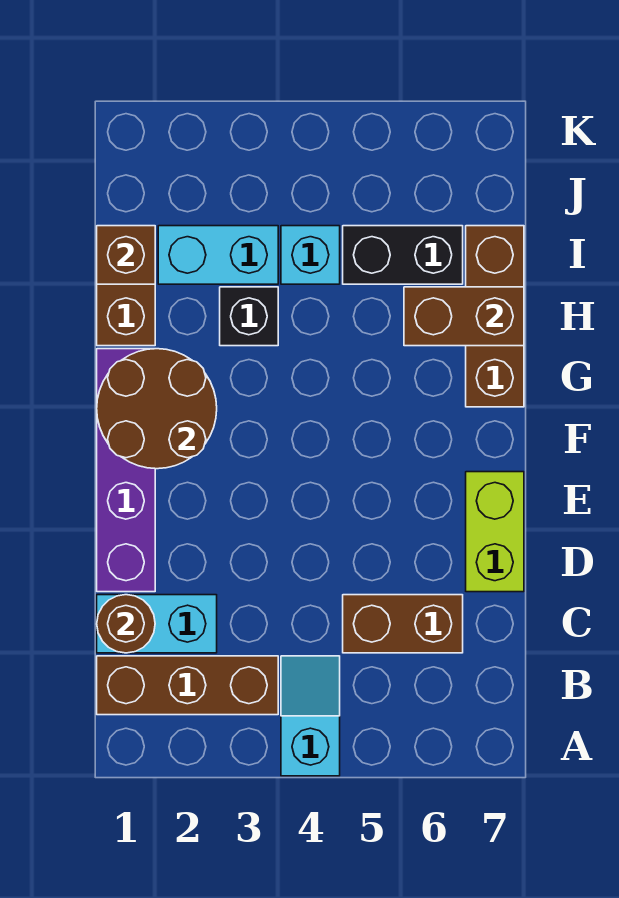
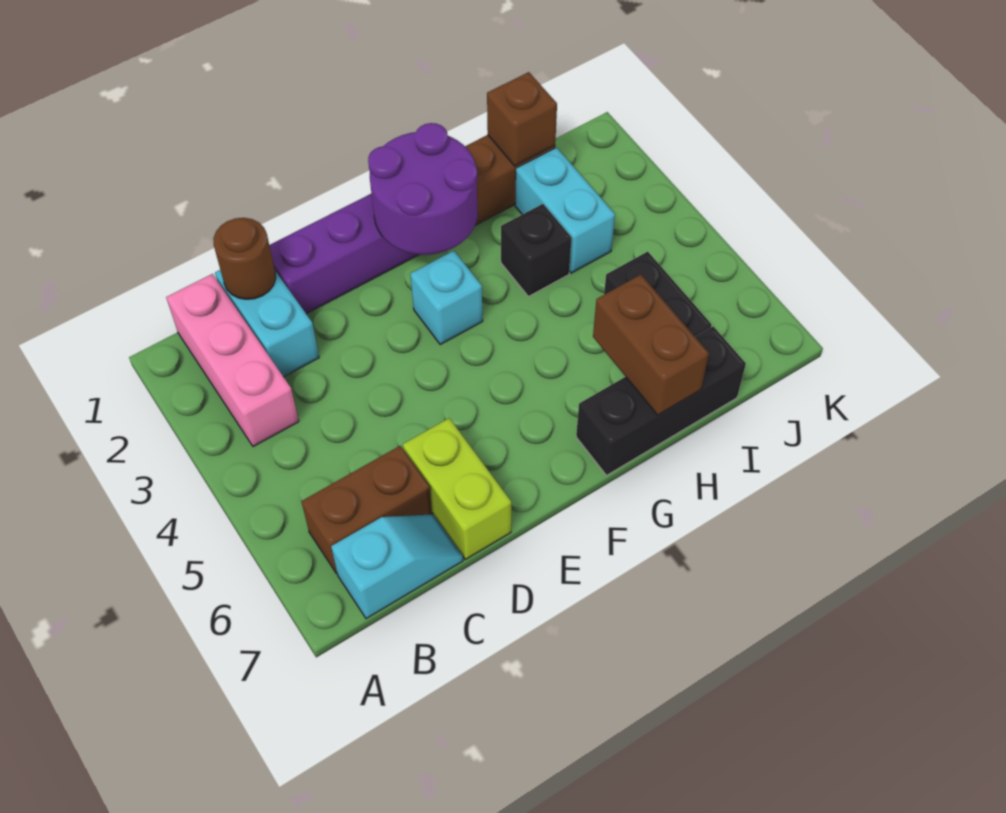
cyan 1x2 slope [281,656,340,776] -> cyan 1x2 slope moved to [331,514,463,619]
brown 1x3 brick [97,656,278,715] -> pink 1x3 brick [166,274,299,447]
brown 1x2 brick [343,595,463,653] -> brown 1x2 brick turned to [301,446,432,573]
lime 1x2 brick [466,472,524,592] -> lime 1x2 brick turned to [403,418,511,559]
brown 2x2 round brick [97,349,217,469] -> purple 2x2 round brick [368,123,478,255]
brown 1x3 brick [466,226,524,407] -> black 1x3 brick [576,326,746,475]
cyan 1x1 brick [281,226,340,284] -> cyan 1x1 brick moved to [410,251,483,345]

